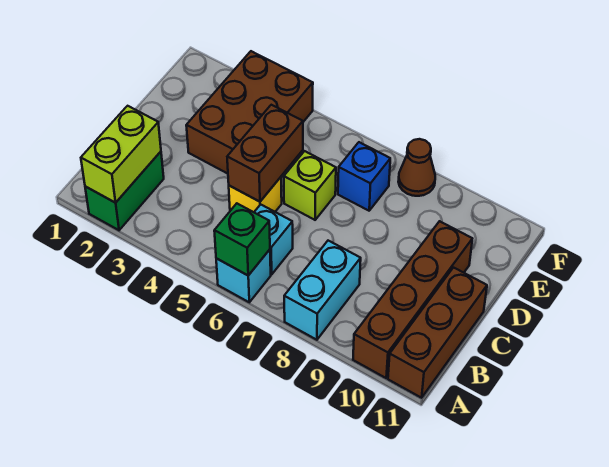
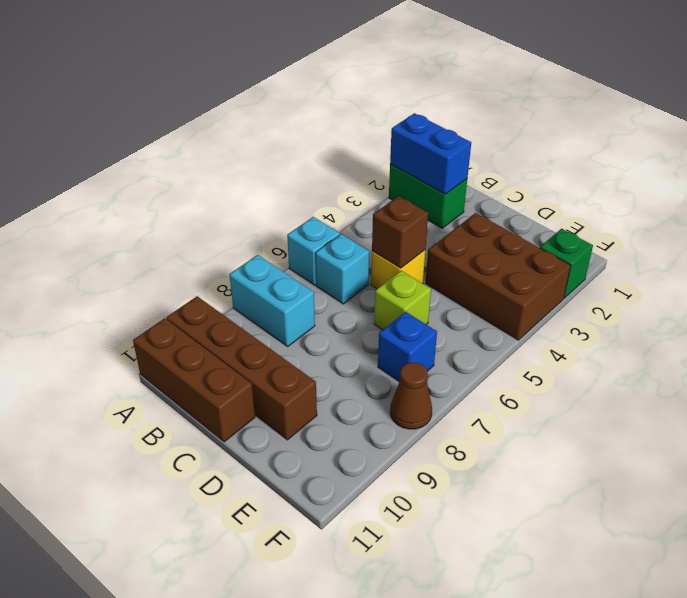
lime 1x2 brick [81,106,161,203] -> blue 1x2 brick [390,113,471,194]
green 1x1 brick [214,204,270,275] -> green 1x1 brick moved to [540,229,593,298]
brown 1x2 brick [227,105,303,202] -> brown 1x1 brick [372,196,428,268]

